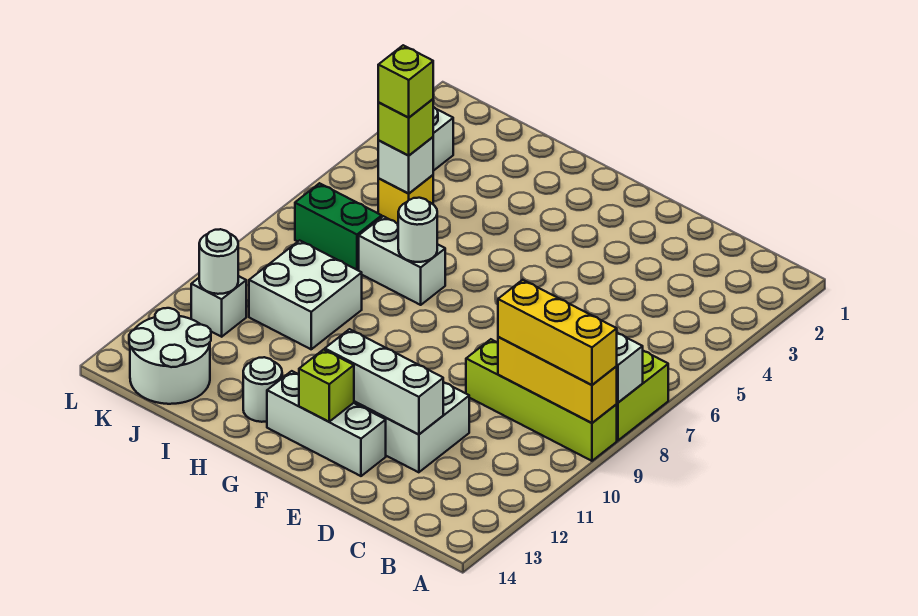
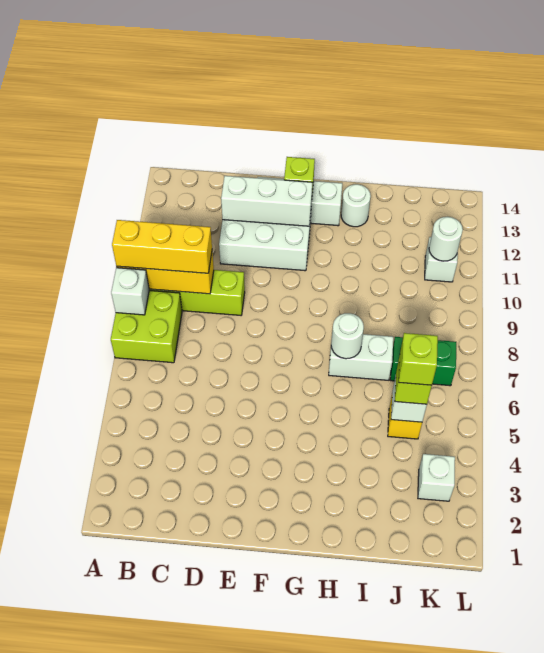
white 2x2 brick [249,240,362,349] -> none
white 2x2 round brick [129,308,211,404] -> none

